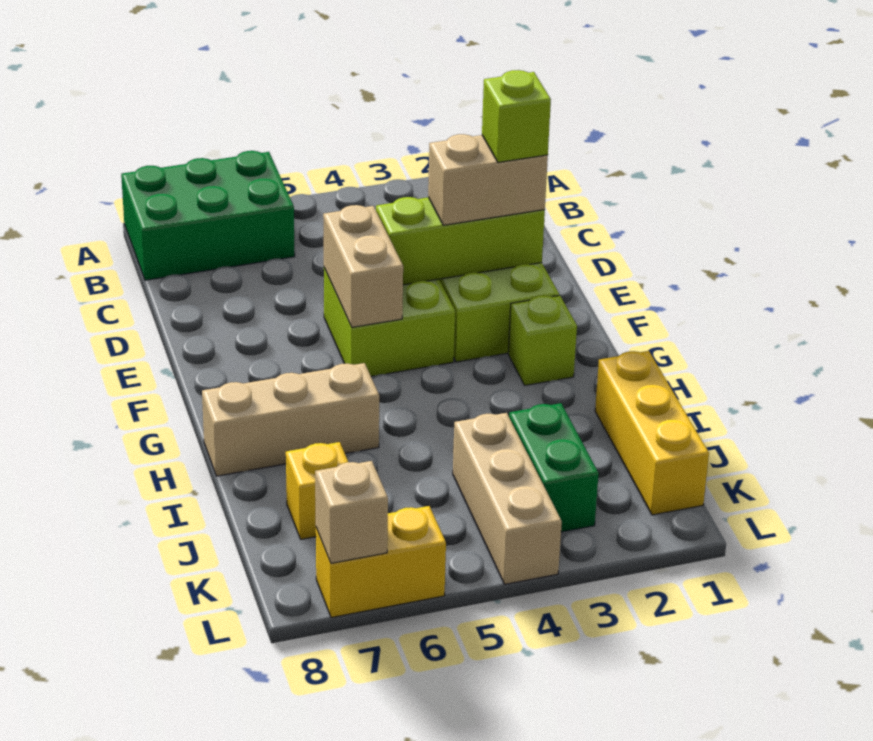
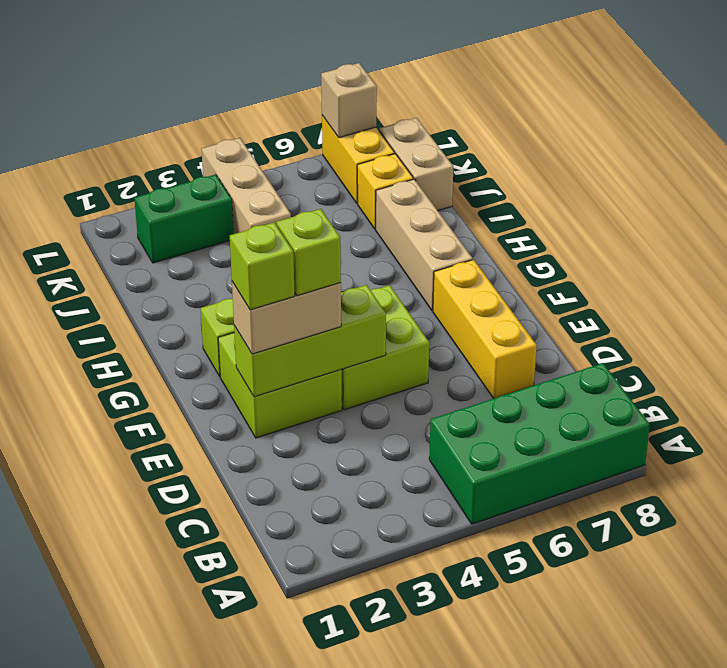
green 2x3 brick [121,151,295,280] -> green 2x4 brick [429,363,650,524]
none -> lime 1x1 brick [277,209,341,296]
tan 1x2 brick [323,205,403,327] -> tan 1x2 brick moved to [379,118,453,211]
tan 1x3 brick [202,363,379,476] -> tan 1x3 brick turned to [376,179,473,311]
yellow 1x3 brick [595,351,709,515] -> yellow 1x3 brick moved to [433,260,537,398]
green 1x2 brick [509,403,599,532] -> green 1x2 brick turned to [134,174,233,263]
yellow 1x2 brick [316,506,446,618] -> yellow 1x2 brick turned to [322,115,395,203]

